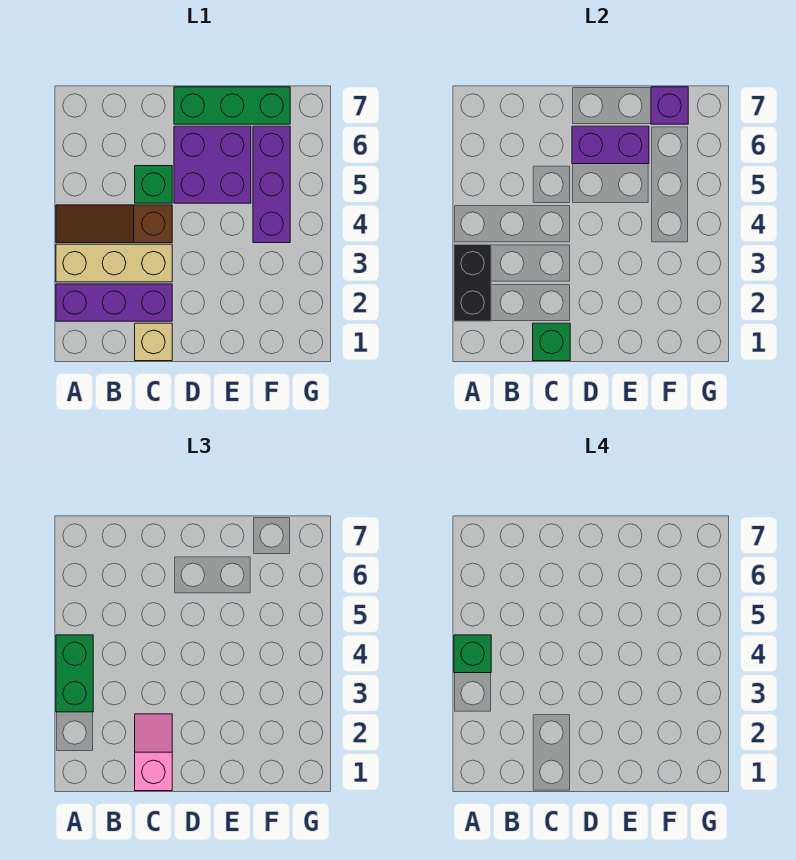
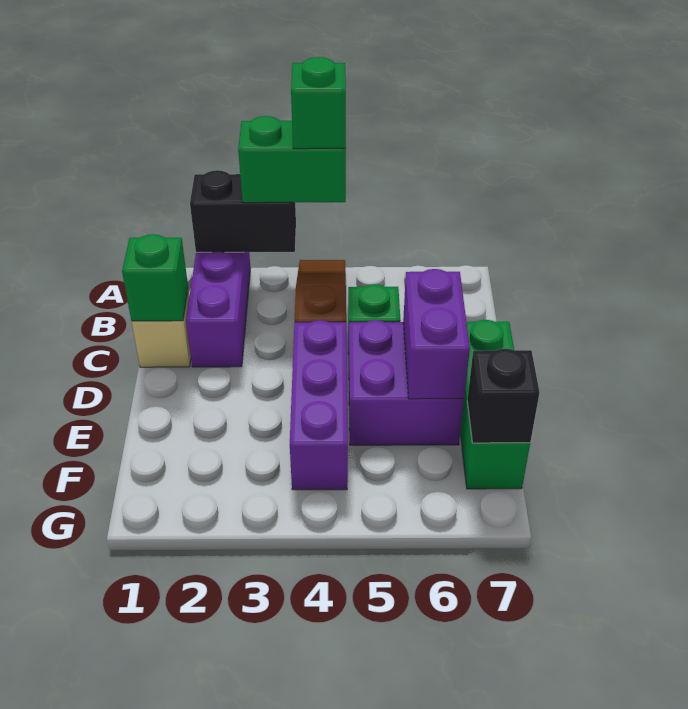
tan 1x3 brick [56,244,172,282] -> none
pink 1x2 slope [135,714,172,791] -> none
purple 1x3 brick [253,126,290,243] -> purple 1x3 brick turned to [290,320,348,490]
purple 1x1 brick [651,87,688,124] -> black 1x1 brick [467,349,540,443]

